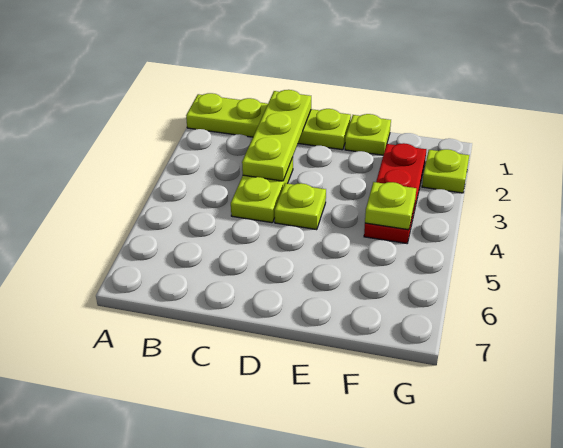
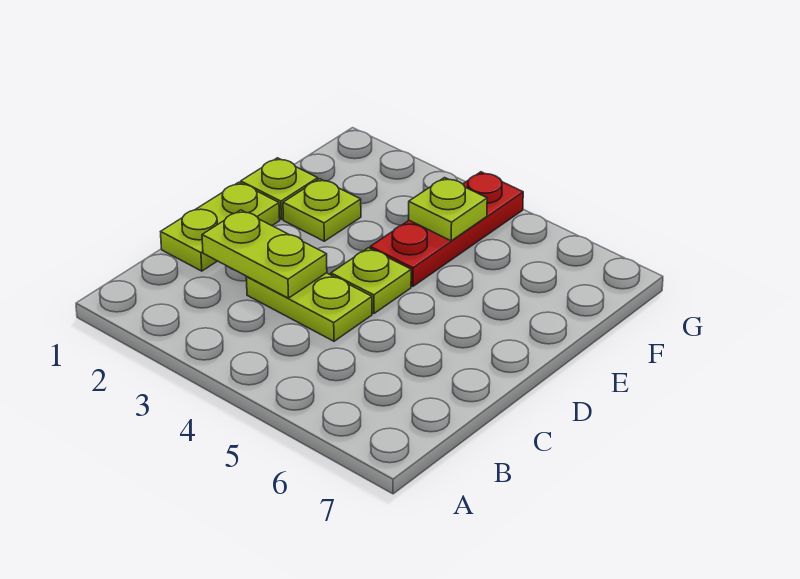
lime 1x4 plate [186,93,351,150] -> lime 1x2 plate [161,182,280,271]
lime 1x3 plate [242,90,311,181] -> lime 1x2 plate [202,210,327,298]
red 1x3 plate [364,143,426,243] -> red 1x3 plate turned to [370,172,523,286]
lime 1x1 plate [422,149,469,193] -> lime 1x1 plate moved to [283,179,361,241]

